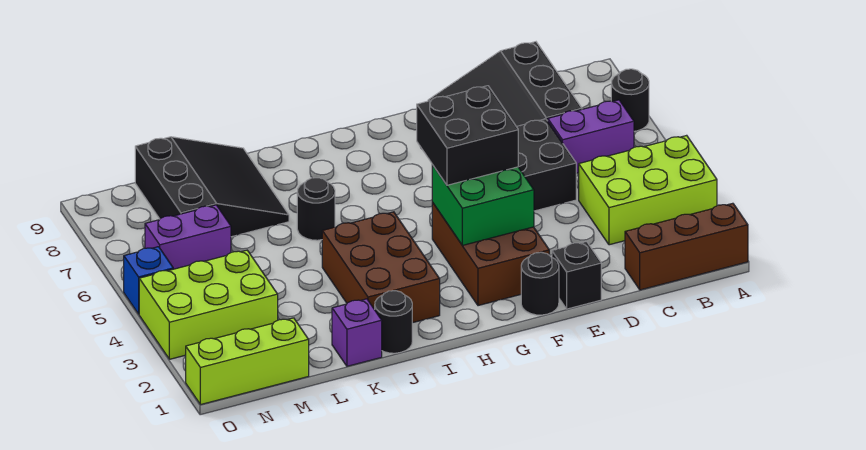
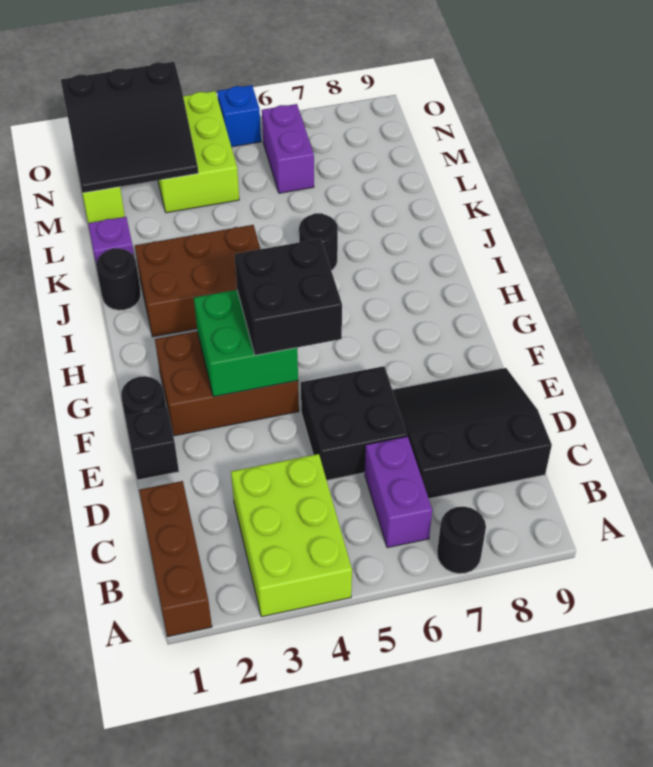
black 3x3 slope [135,137,289,237] -> black 3x3 slope moved to [61,62,198,193]

